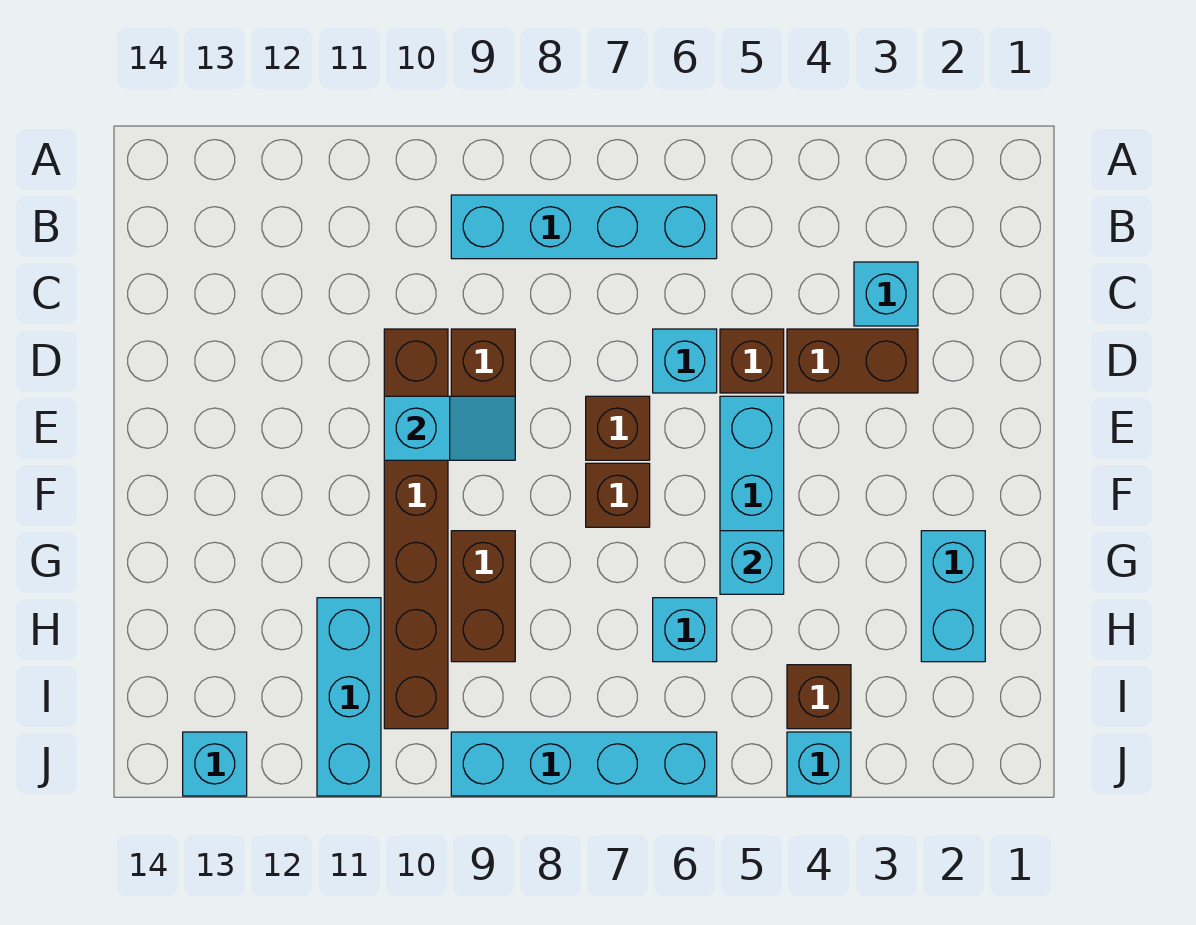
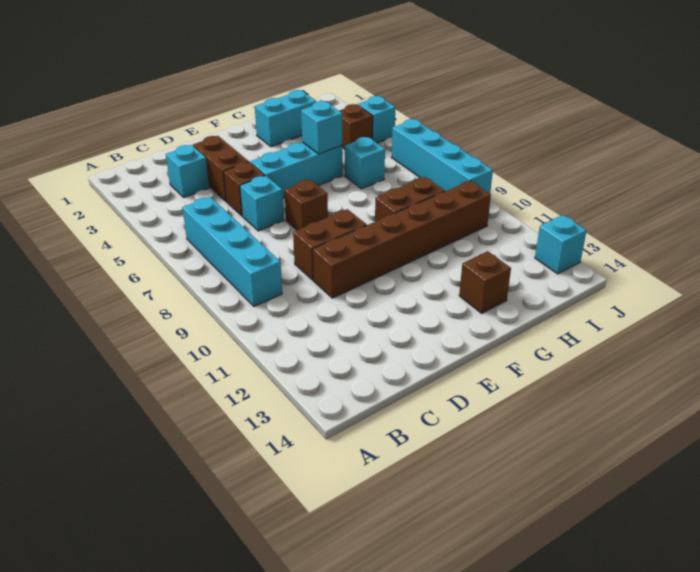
cyan 1x2 slope [384,396,515,460] -> none
brown 1x1 brick [586,463,650,527] -> brown 1x1 brick moved to [459,251,511,313]
cyan 1x3 brick [317,598,381,796] -> none

